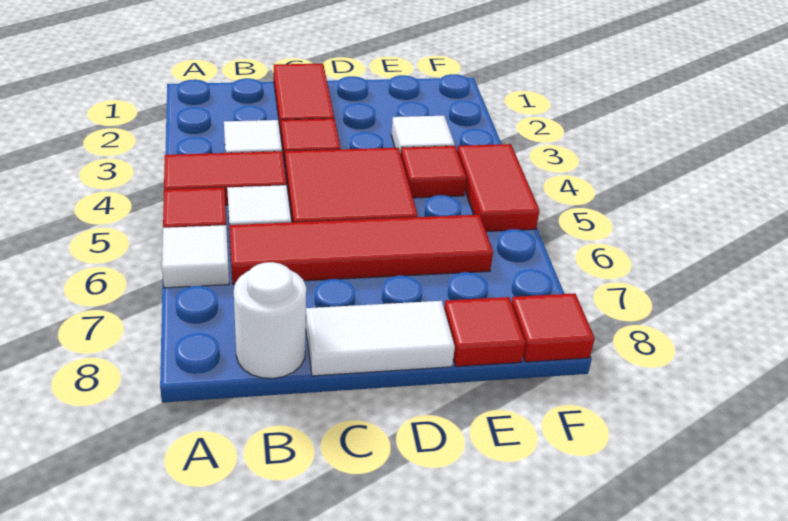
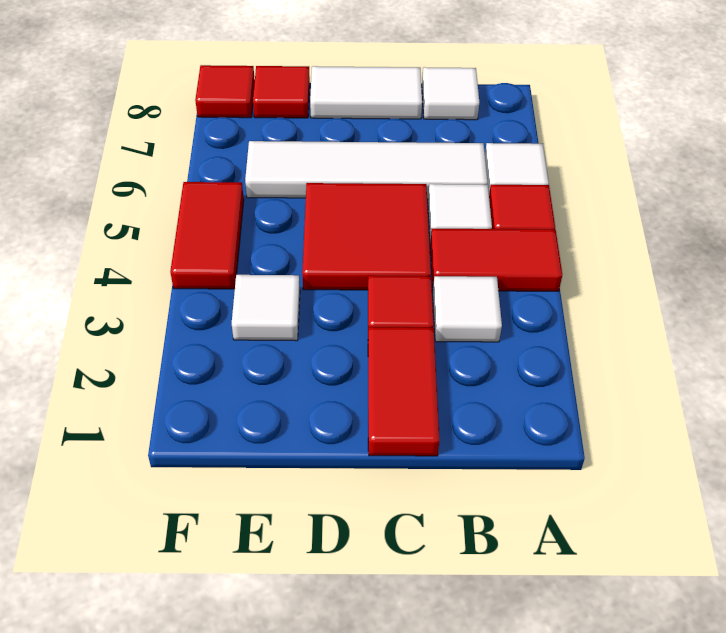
red 1x4 tile [229,215,493,284] -> white 1x4 tile [245,141,488,199]
white 1x1 round brick [234,262,306,378] -> white 1x1 tile [422,67,479,120]
red 1x1 tile [401,146,466,198] -> none

